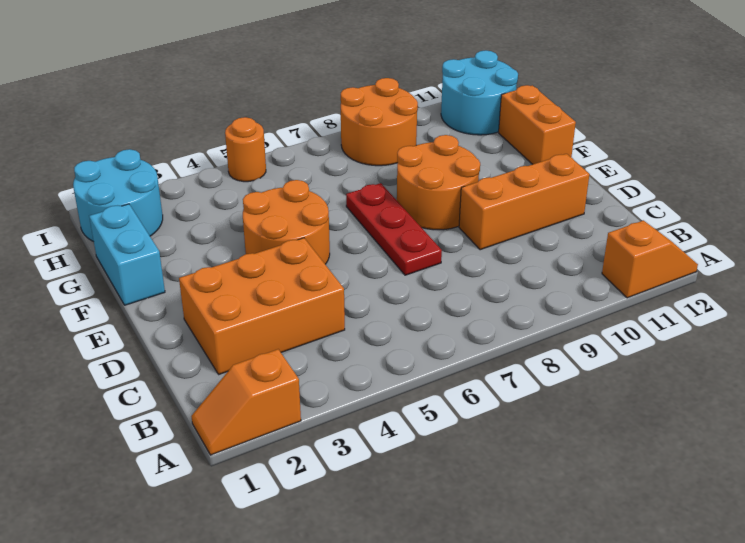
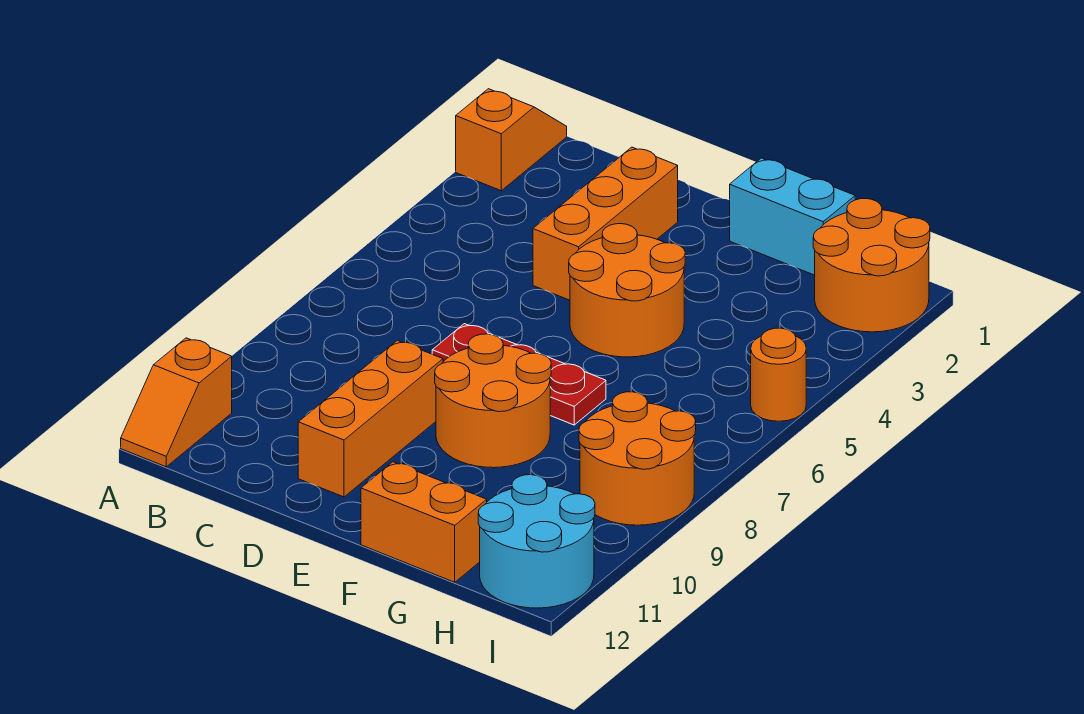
orange 2x3 brick [179,238,345,374] -> orange 1x3 brick [533,147,678,300]
cyan 2x2 round brick [73,149,163,242] -> orange 2x2 round brick [813,199,930,332]

